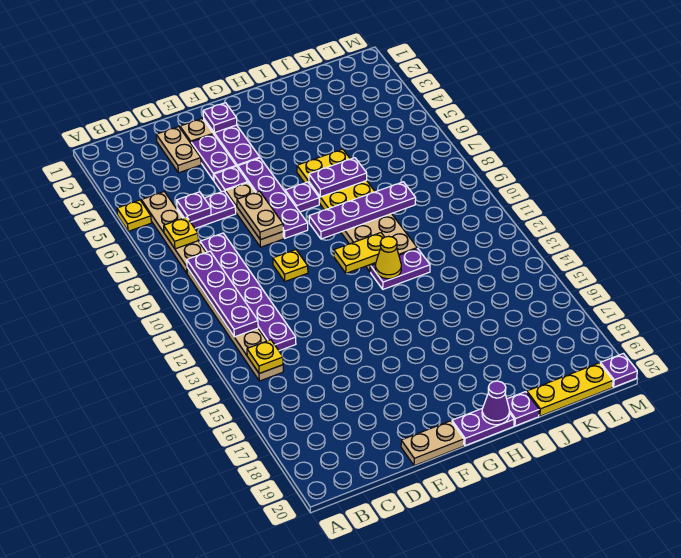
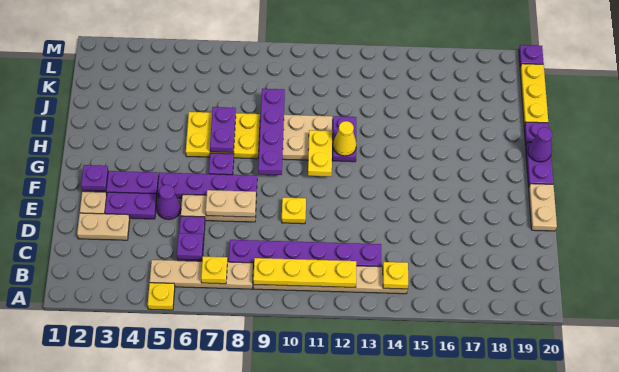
purple 1x4 plate [187,251,258,337] -> yellow 1x4 plate [253,258,356,287]
purple 1x1 plate [214,166,248,192] -> purple 1x1 cone [157,185,181,220]

